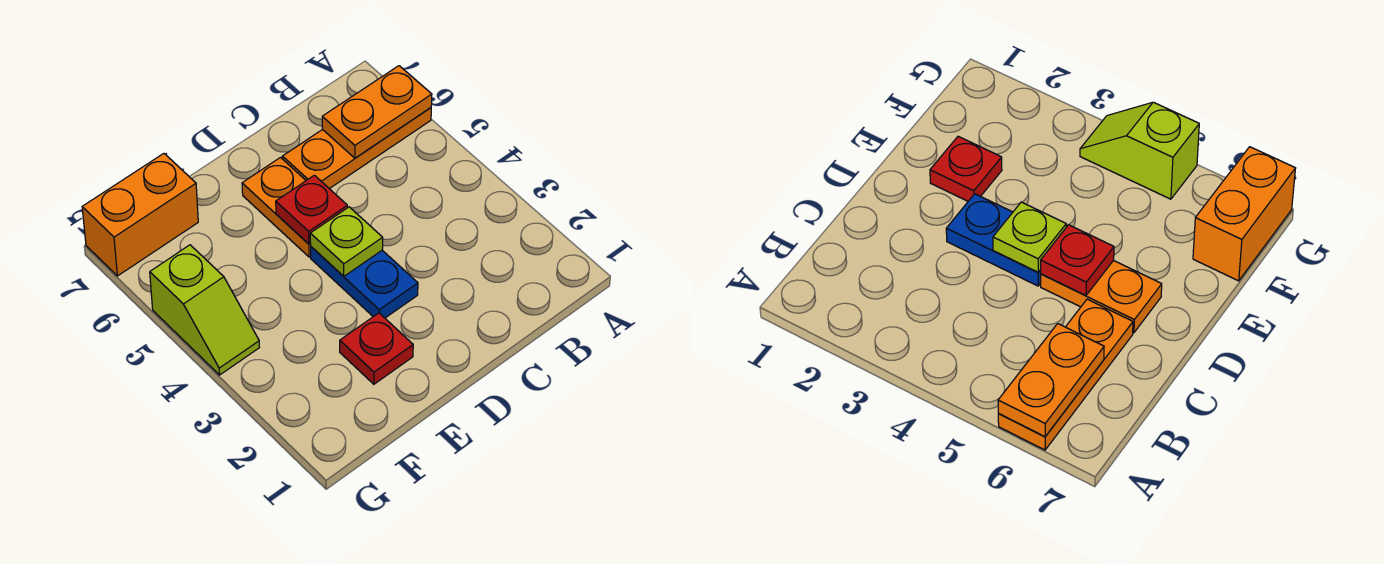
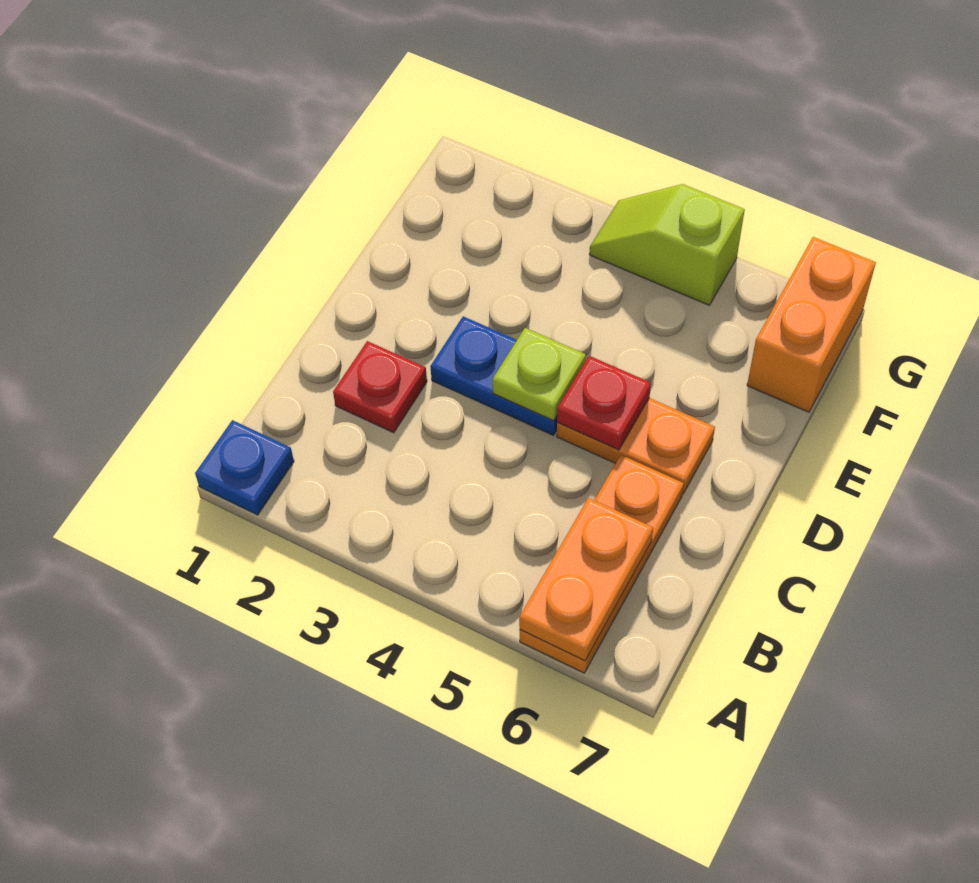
none -> blue 1x1 plate [195,420,294,515]
red 1x1 plate [340,313,413,384] -> red 1x1 plate moved to [333,341,427,433]

